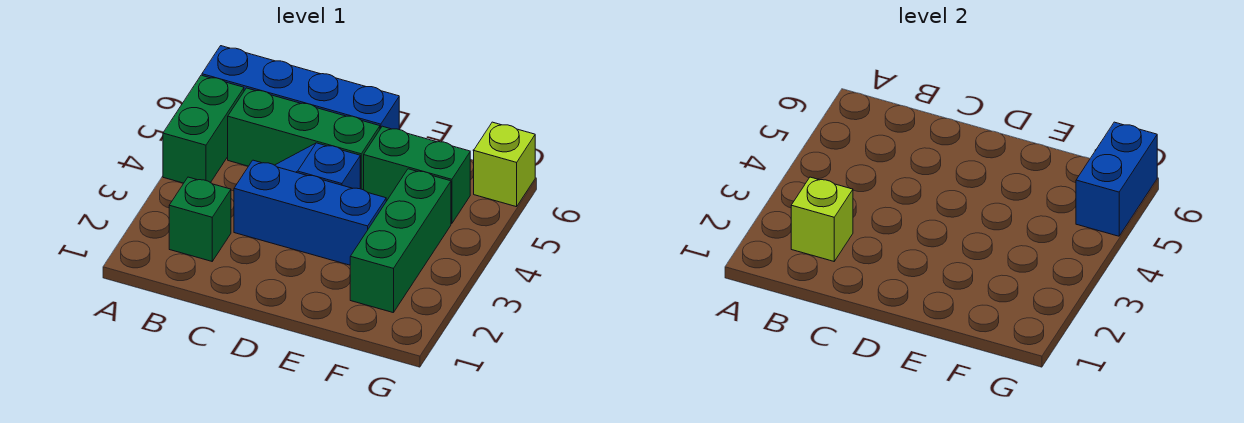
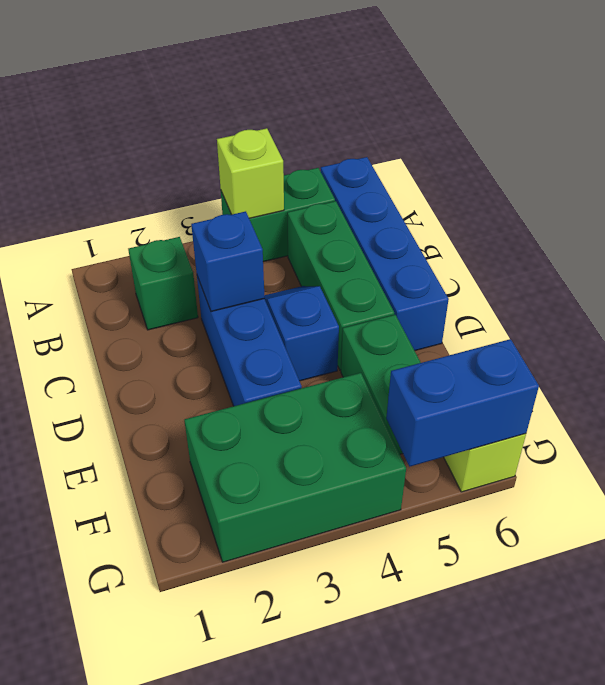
lime 1x1 brick [791,177,853,261] -> lime 1x1 brick moved to [217,128,284,218]
none -> blue 1x1 brick [191,211,265,312]
green 1x3 brick [350,169,451,313] -> green 2x3 brick [184,373,406,562]

